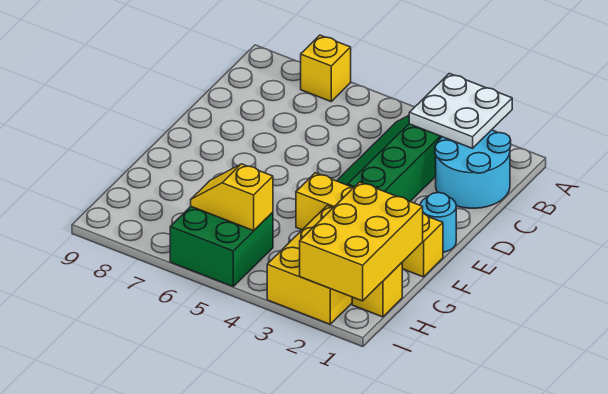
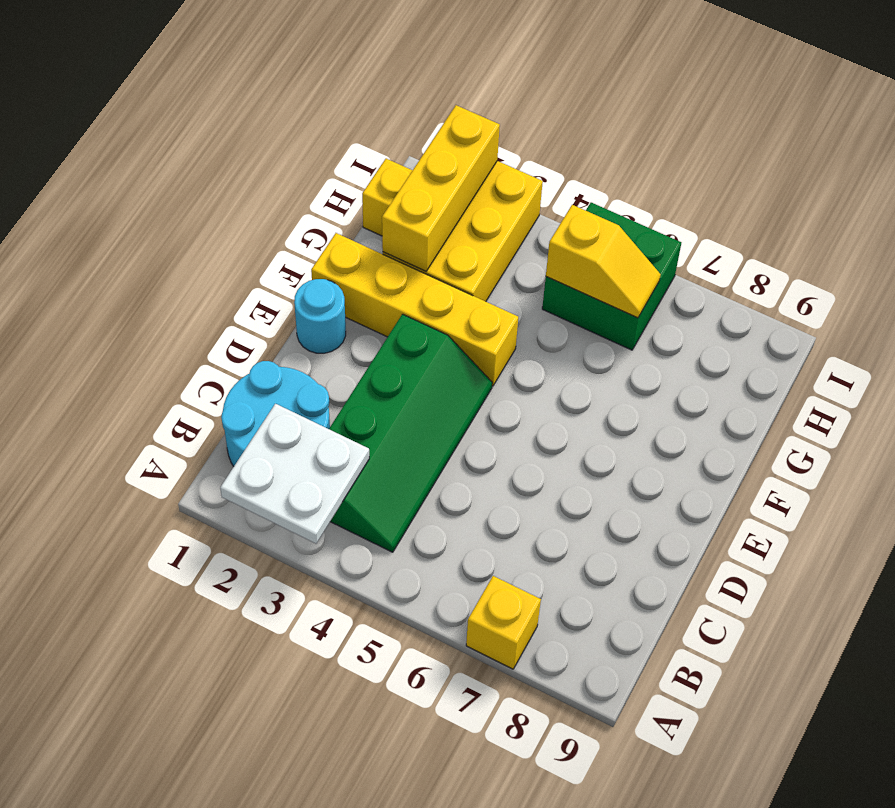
yellow 2x3 brick [300,182,423,301] -> yellow 1x3 brick [382,105,500,271]

